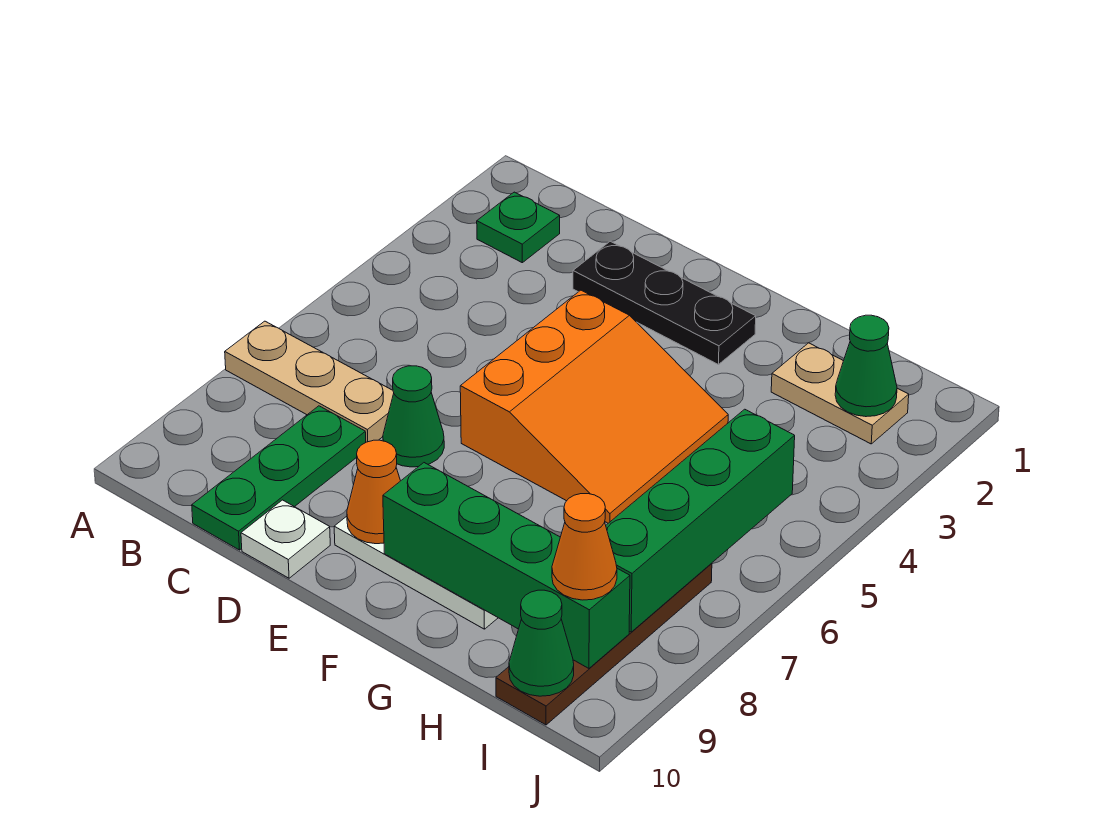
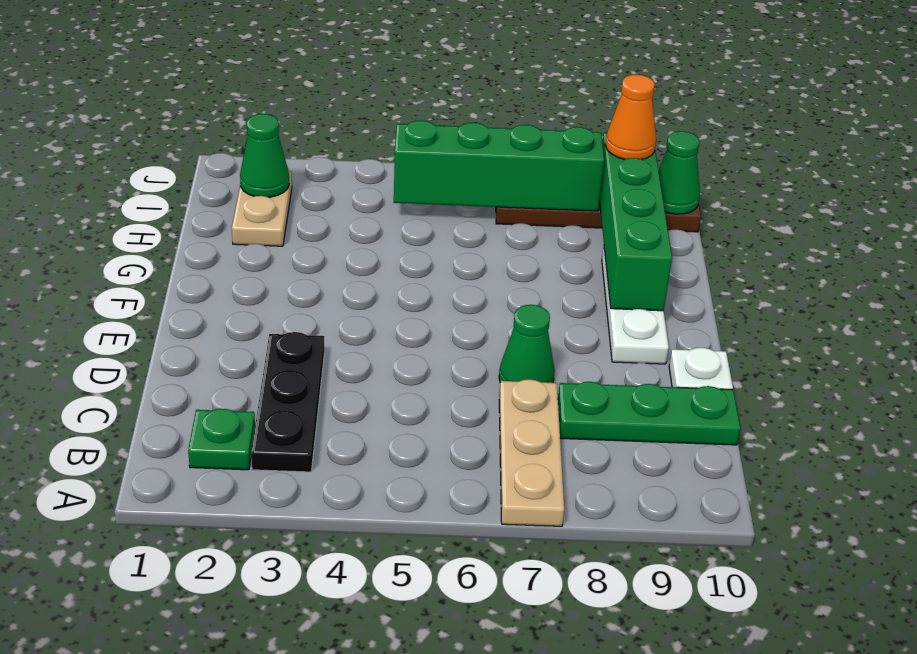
black 1x3 plate [573,241,756,364] -> black 1x3 plate moved to [251,332,324,472]
orange 3x3 slope [460,290,728,523] -> none
orange 1x1 cone [347,440,400,544] -> none

